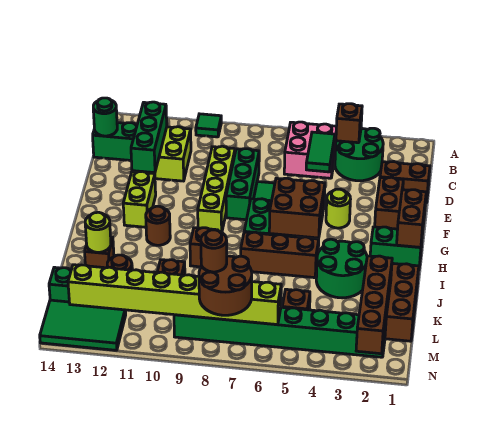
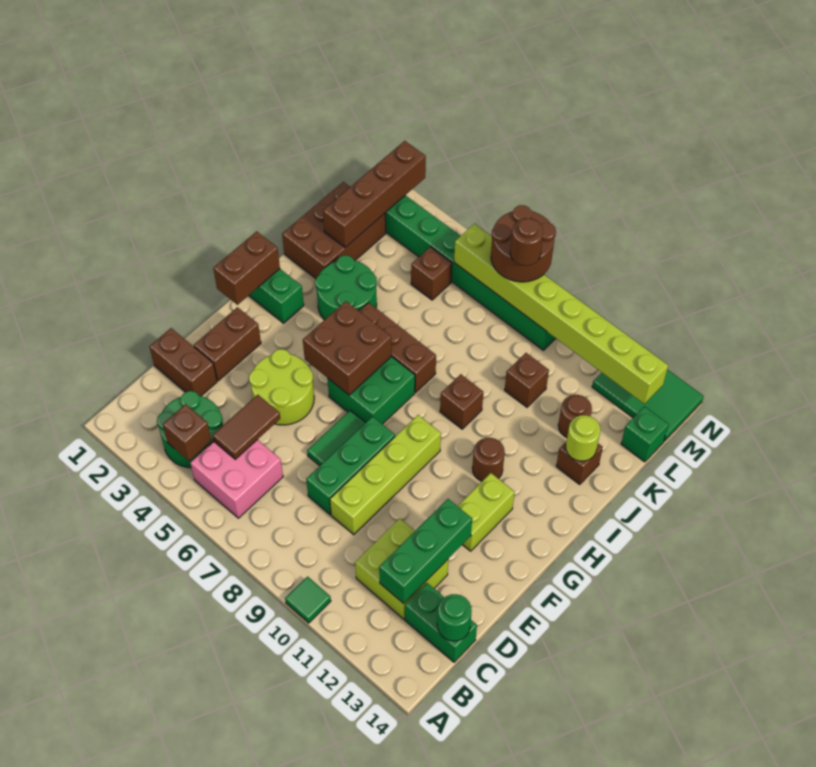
green 1x2 tile [306,132,335,172] -> brown 1x2 tile [213,395,280,459]
lime 1x1 round brick [326,189,350,228] -> lime 2x2 round brick [249,349,314,425]

